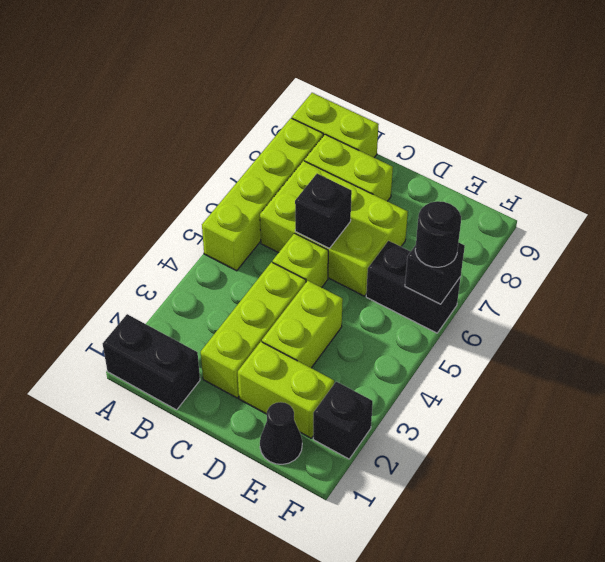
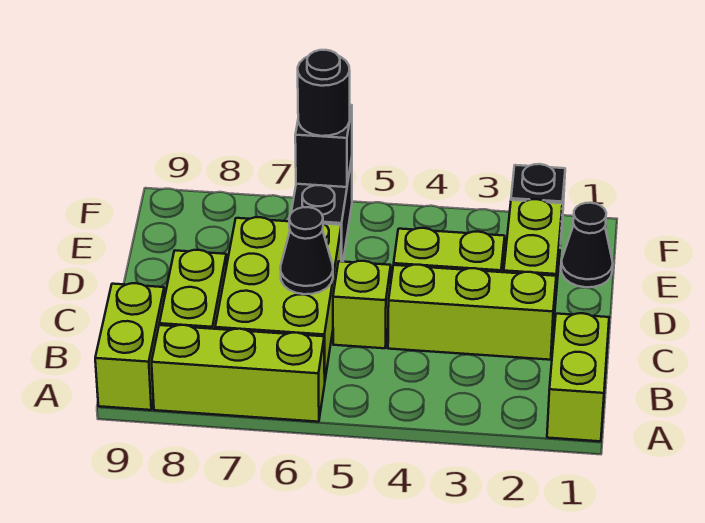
black 1x2 brick [103,314,200,410] -> lime 1x2 brick [547,313,609,441]
lime 1x4 brick [202,118,323,271] -> lime 1x3 brick [152,325,325,422]
black 1x1 brick [295,174,352,248] -> black 1x1 cone [280,207,333,294]

